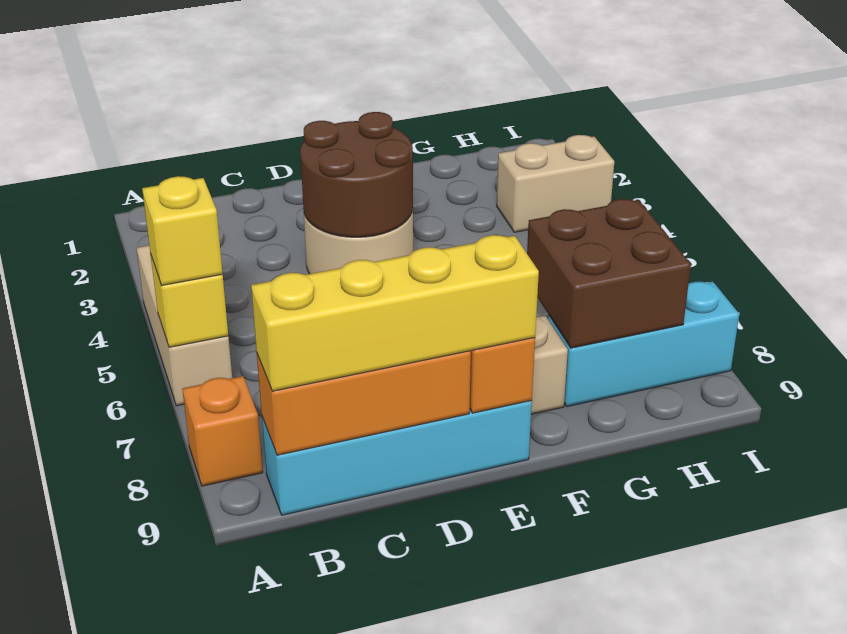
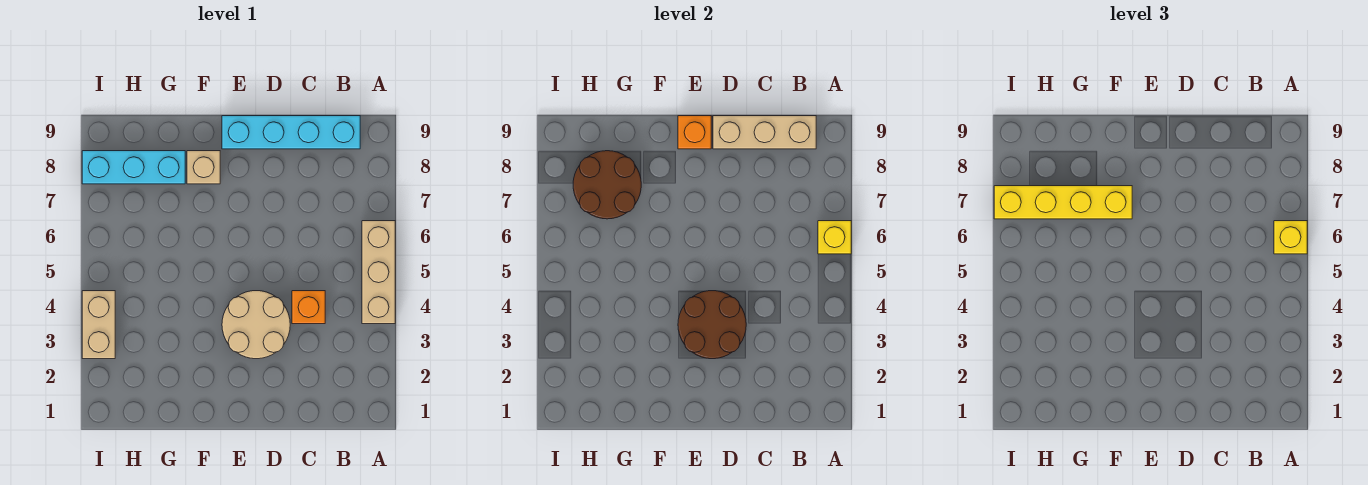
orange 1x1 brick [182,376,263,486] -> orange 1x1 brick moved to [292,291,325,324]
orange 1x3 brick [257,351,471,455] -> tan 1x3 brick [713,116,816,149]
yellow 1x4 brick [251,235,539,391] -> yellow 1x4 brick moved to [994,186,1132,219]
brown 2x2 brick [527,199,691,348] -> brown 2x2 round brick [573,151,641,219]
tan 1x2 brick [497,135,614,232] -> tan 1x2 brick turned to [82,291,115,359]

